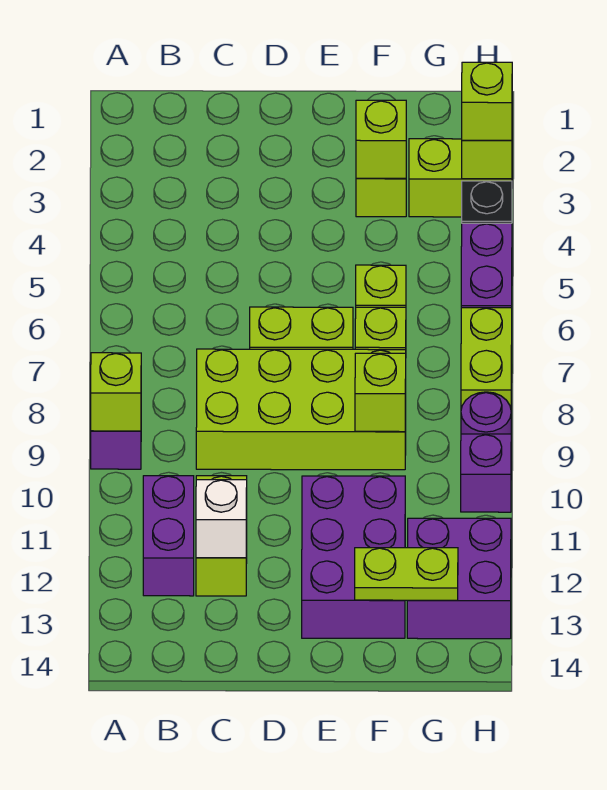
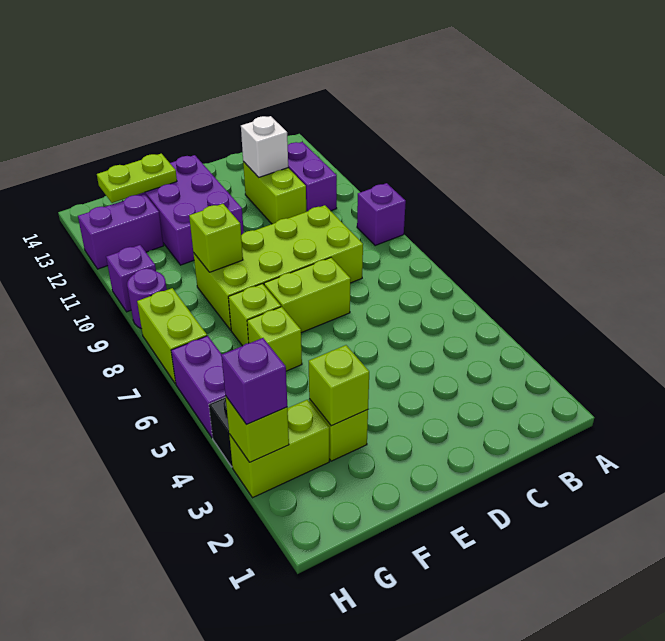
lime 1x1 brick [91,353,141,431] -> none
purple 2x2 brick [407,518,511,639] -> purple 1x2 brick [78,194,164,269]
lime 1x1 brick [462,62,512,140] -> purple 1x1 brick [221,338,287,425]

